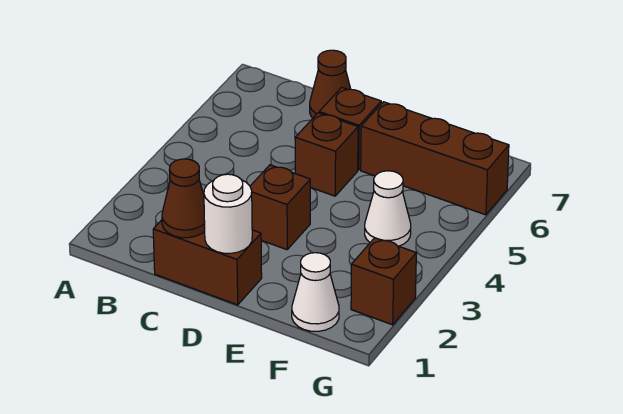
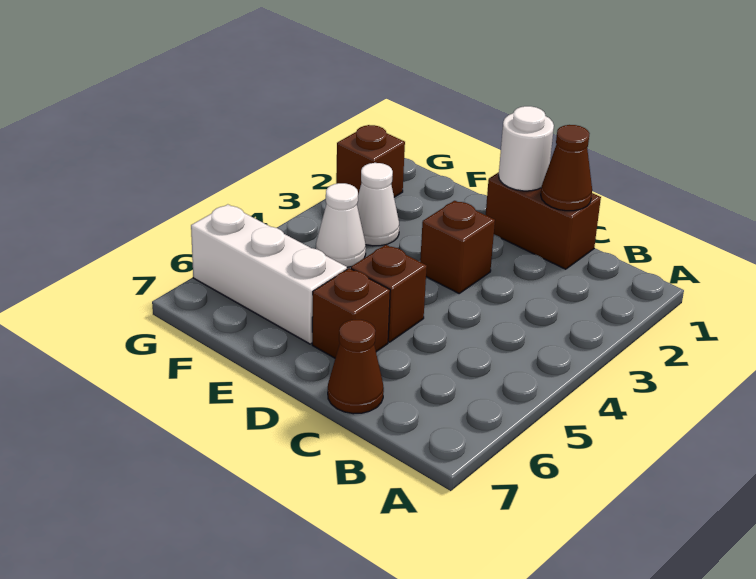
brown 1x3 brick [361,102,509,215] -> white 1x3 brick [191,204,347,344]
white 1x1 cone [292,253,339,331] -> white 1x1 cone moved to [357,163,399,246]

